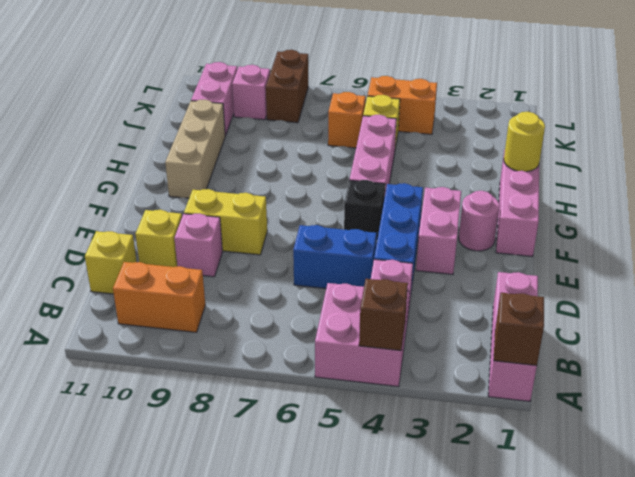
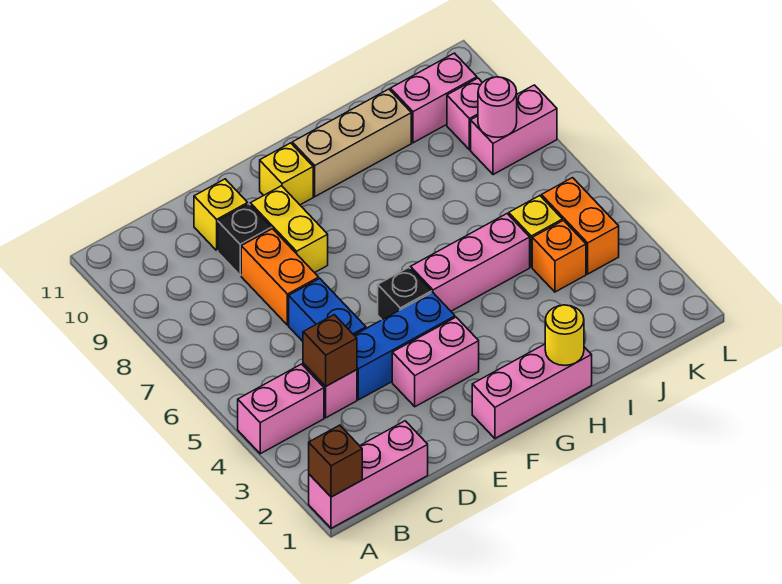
pink 2x2 brick [315,283,409,387] -> pink 1x2 brick [238,364,324,454]
brown 1x1 brick [359,279,408,351] -> brown 1x1 brick moved to [303,315,357,386]
orange 1x2 brick [113,262,205,332] -> orange 1x2 brick moved to [241,229,319,325]
yellow 1x1 brick [85,231,137,294] -> yellow 1x1 brick moved to [260,143,313,205]
pink 1x1 brick [174,213,222,277] -> black 1x1 brick [218,204,271,275]
pink 1x1 round brick [459,191,499,251] -> pink 1x1 round brick moved to [478,77,517,137]
orange 1x1 brick [328,92,366,148] -> orange 1x1 brick moved to [532,220,586,292]
brown 1x2 brick [266,50,308,123] -> pink 1x2 brick [471,85,557,175]

